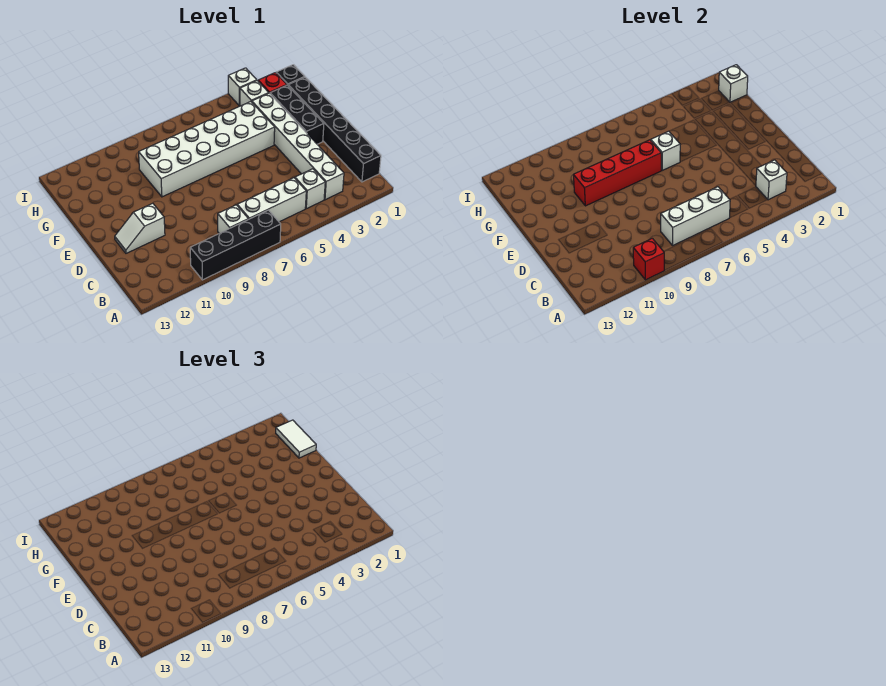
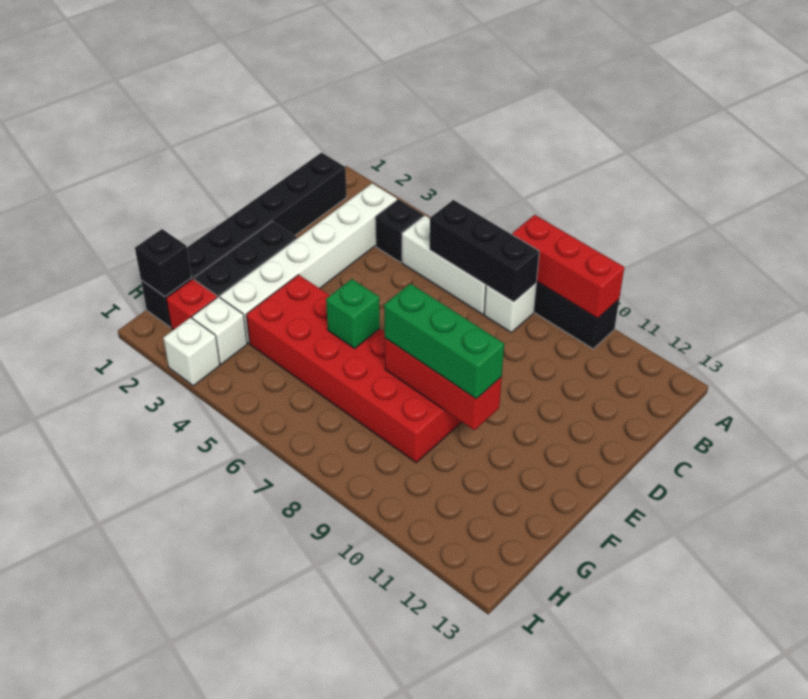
red 1x1 brick [633,238,664,280] -> red 1x3 brick [512,215,624,318]
white 1x1 brick [756,160,787,200] -> none
white 1x1 brick [295,169,325,209] -> black 1x1 brick [375,199,424,263]
white 1x3 brick [661,187,730,245] -> black 1x3 brick [430,200,539,302]
white 1x2 slope [115,203,165,253] -> none
white 2x6 brick [139,102,275,197] -> red 2x6 brick [246,275,461,462]
white 1x1 brick [651,131,680,170] -> green 1x1 brick [326,279,380,348]
red 1x4 brick [573,140,661,206] -> red 1x3 brick [385,338,502,430]
none -> green 1x3 brick [384,284,504,399]
white 1x2 tile [276,420,316,458] -> none
white 1x1 brick [719,65,748,102] -> black 1x1 brick [135,229,191,296]

